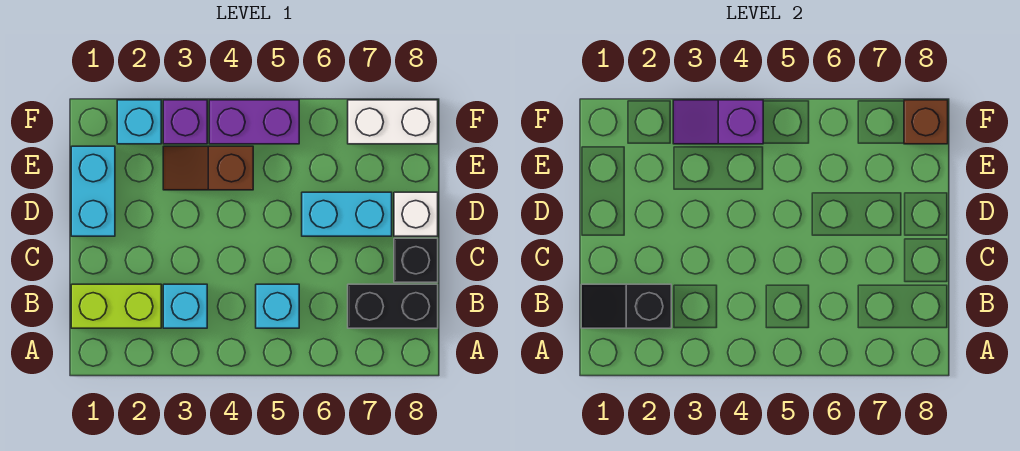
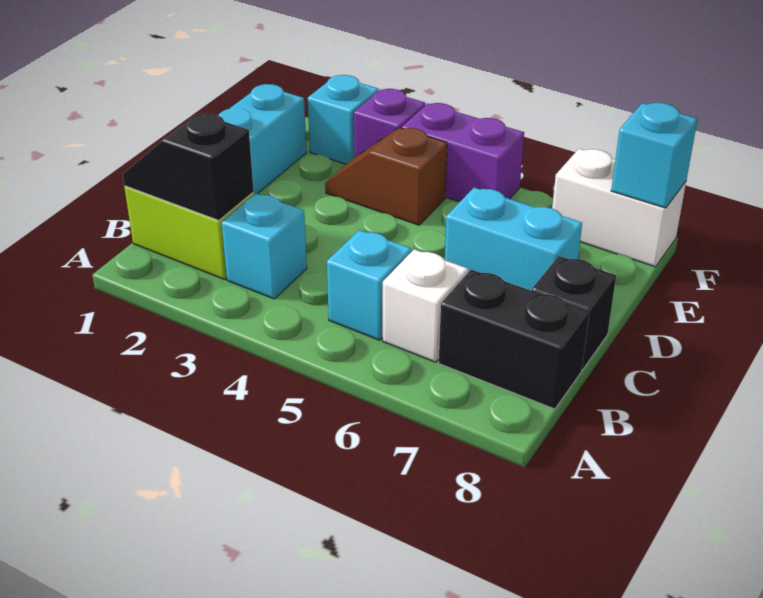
white 1x1 brick [394,192,438,236] -> white 1x1 brick moved to [383,249,468,362]
purple 1x2 slope [673,100,763,144] -> none
brown 1x1 brick [904,100,948,144] -> cyan 1x1 brick [611,103,697,208]

